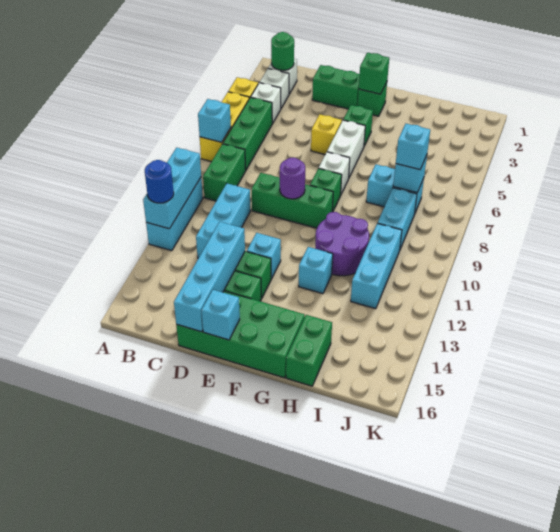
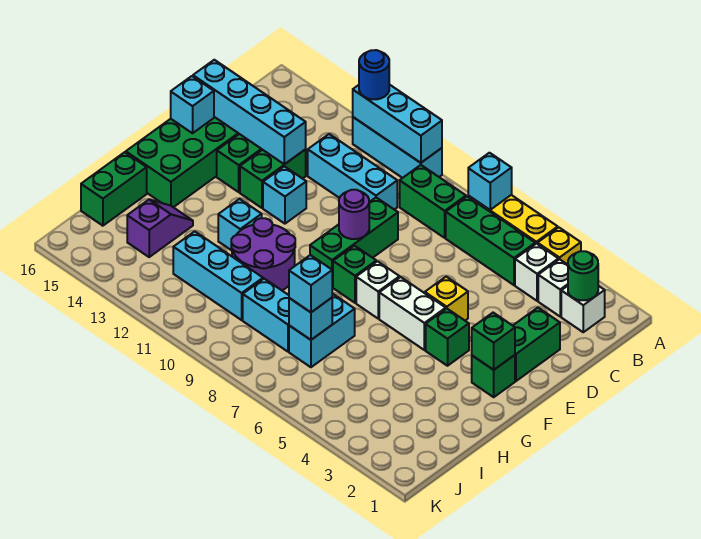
none -> purple 1x2 slope [127,200,193,257]
green 1x2 brick [286,315,332,386] -> green 1x2 brick turned to [81,152,147,226]

